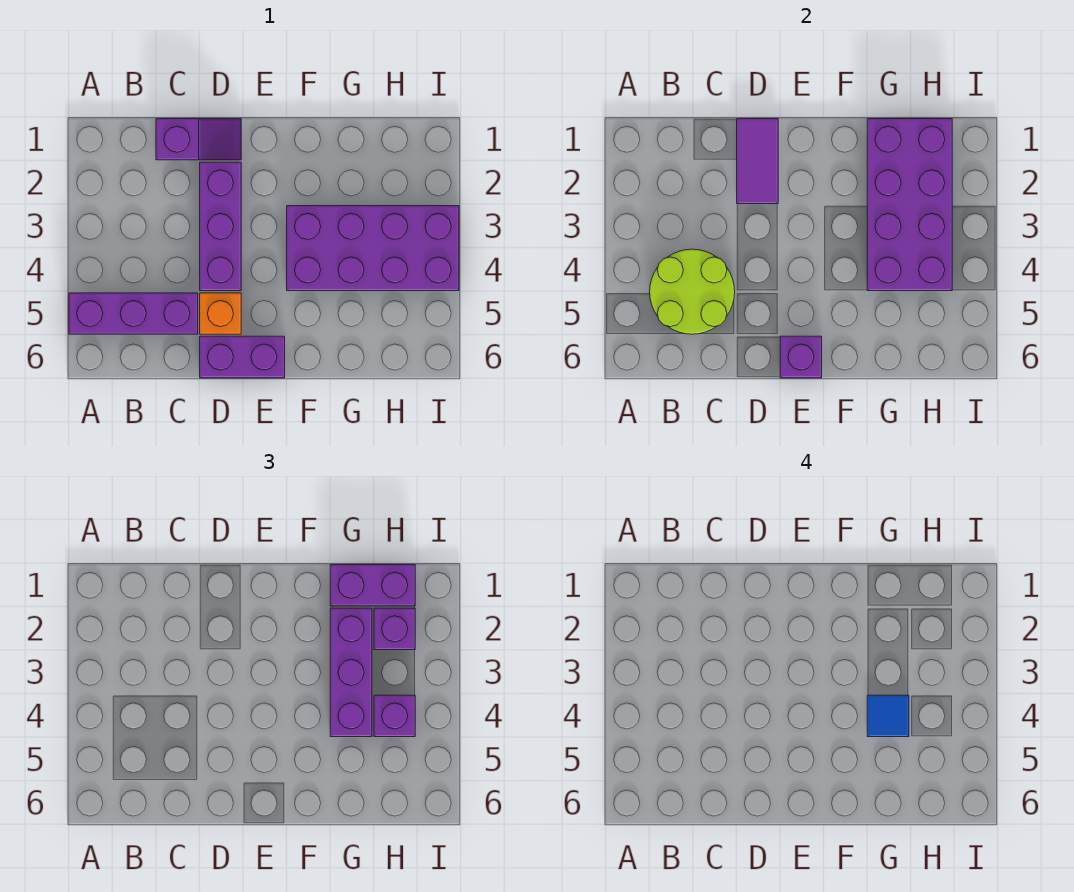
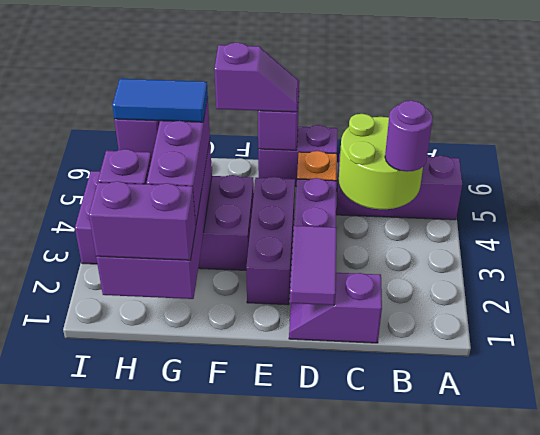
none -> purple 1x1 round brick [385,100,433,172]
none -> purple 1x3 brick [246,177,295,305]
none -> purple 1x2 slope [214,42,299,112]
blue 1x1 tile [867,695,909,737] -> blue 1x2 tile [112,79,208,122]

